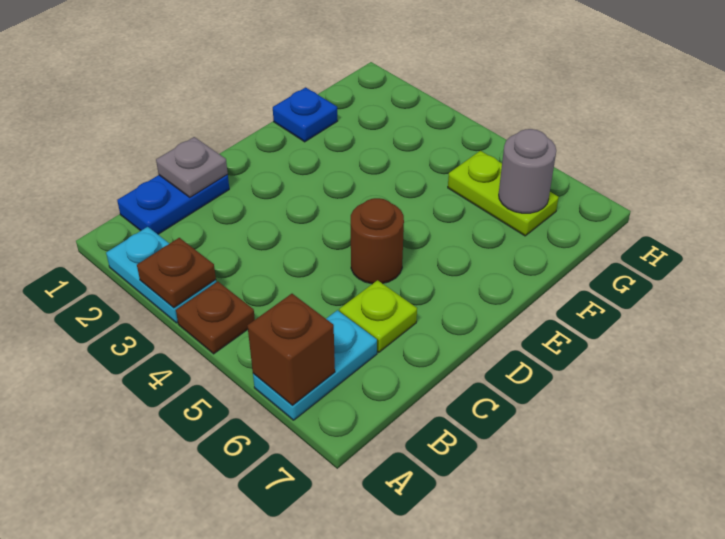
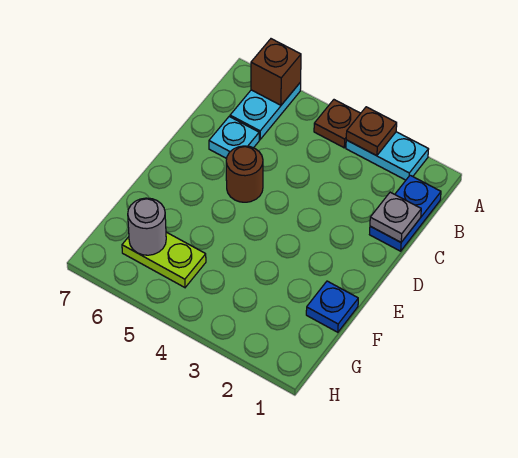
lime 1x1 plate [339,280,417,352] -> cyan 1x1 plate [209,117,259,159]

